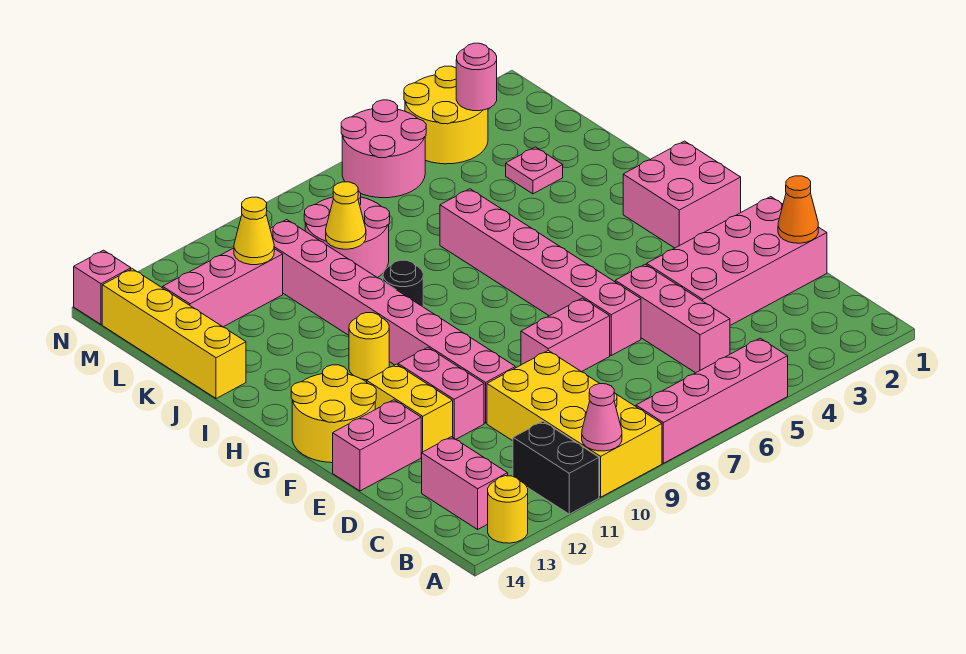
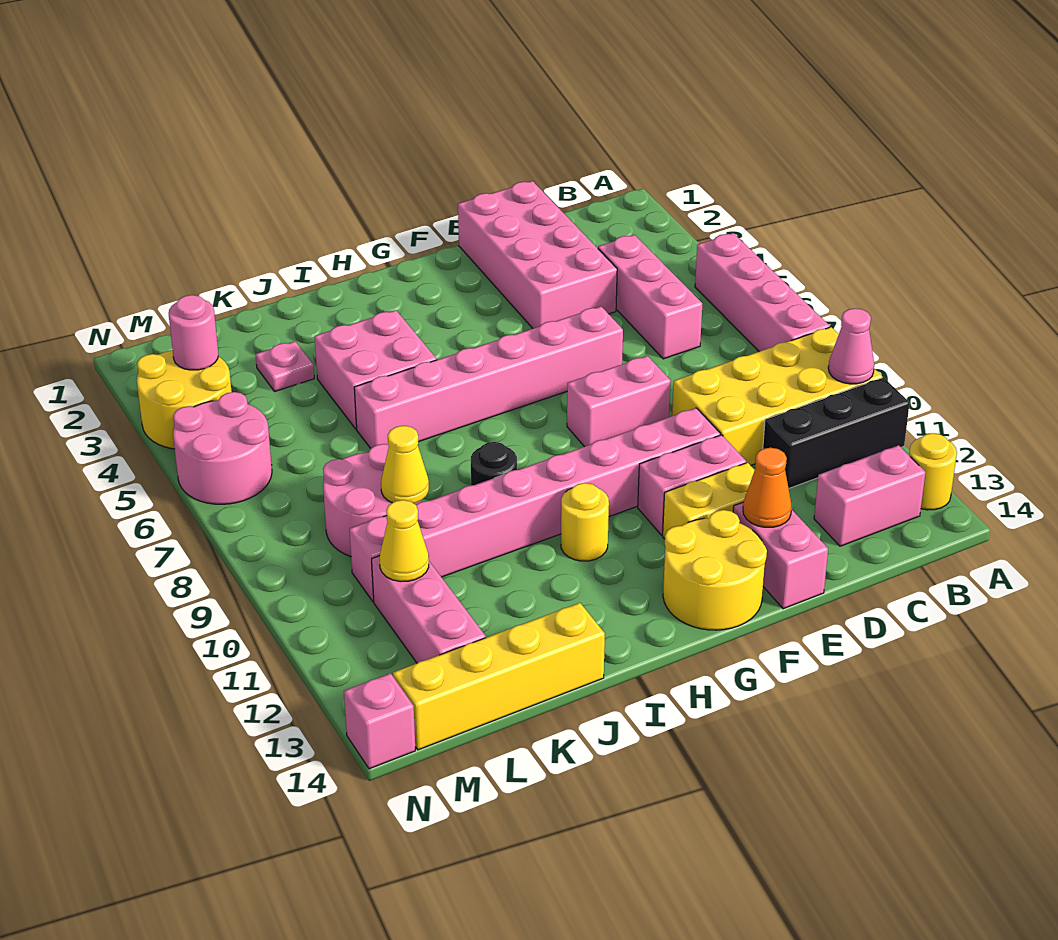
black 1x2 brick [513,422,599,514] -> black 1x3 brick [763,378,910,488]
pink 1x3 brick [615,264,730,373] -> pink 1x3 brick turned to [598,235,702,359]
orange 1x1 cone [778,176,818,243] -> orange 1x1 cone moved to [743,448,792,527]
pink 1x2 brick [521,298,610,372] -> pink 1x2 brick turned to [567,356,671,447]
pink 2x2 brick [623,141,741,248] -> pink 2x2 brick moved to [315,310,437,429]

